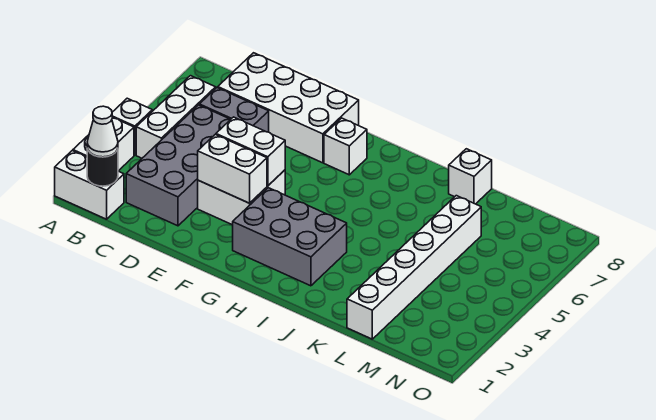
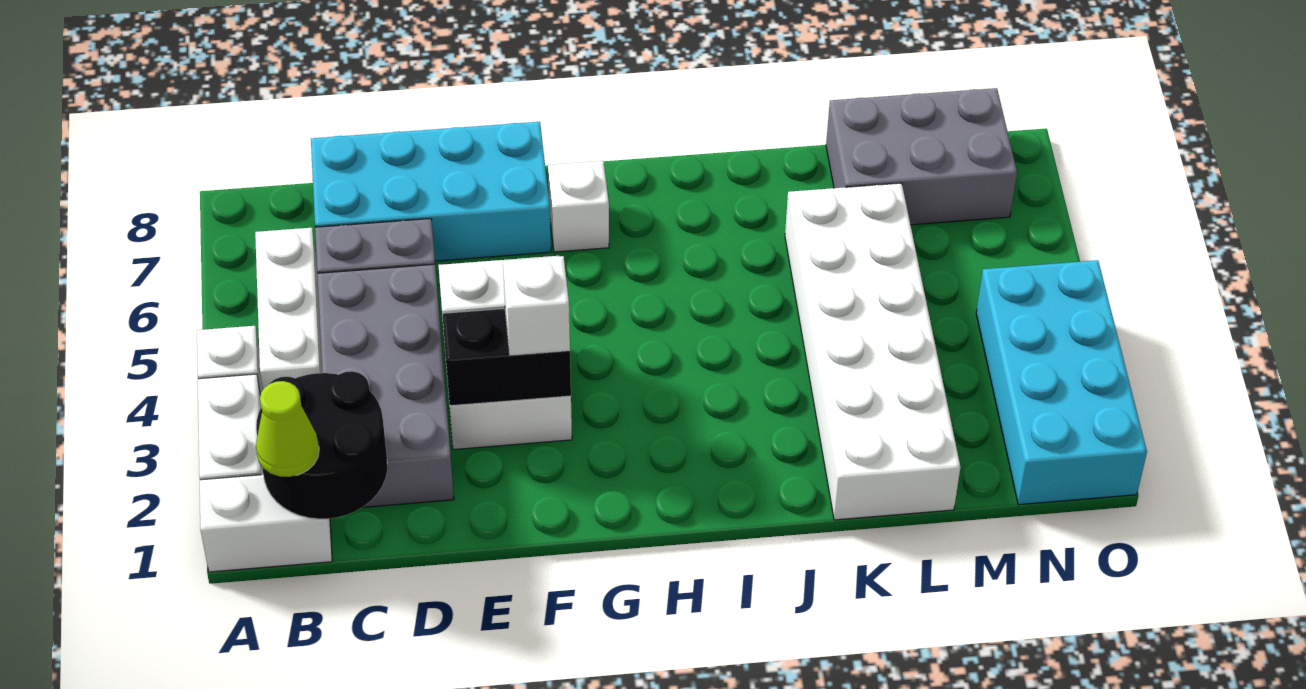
black 1x1 round brick [87,149,118,186] -> black 2x2 round brick [256,371,387,519]
white 1x1 cone [87,106,118,157] -> lime 1x1 cone [256,381,319,477]
white 2x4 brick [218,53,359,163] -> cyan 2x4 brick [311,122,551,261]
white 1x2 brick [198,135,267,203] -> black 1x2 brick [442,309,571,406]
grey 2x3 brick [233,188,347,286] -> grey 2x3 brick moved to [826,88,1017,225]
white 1x1 brick [449,149,492,204] -> white 1x1 brick moved to [503,256,570,355]
white 1x6 brick [347,196,481,339] -> white 2x6 brick [785,183,961,520]
none -> cyan 2x4 brick [976,260,1147,505]

